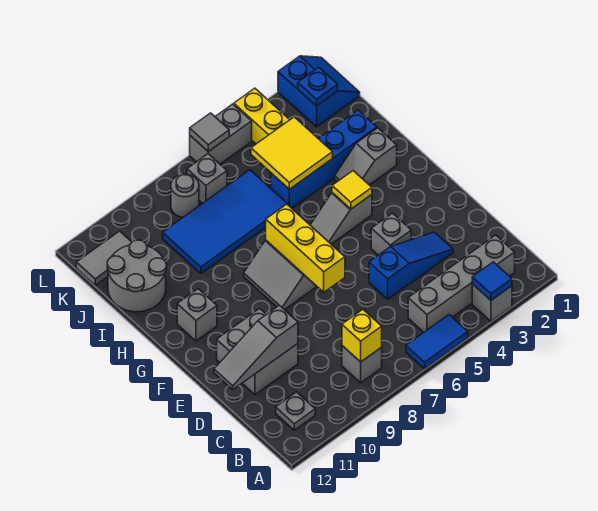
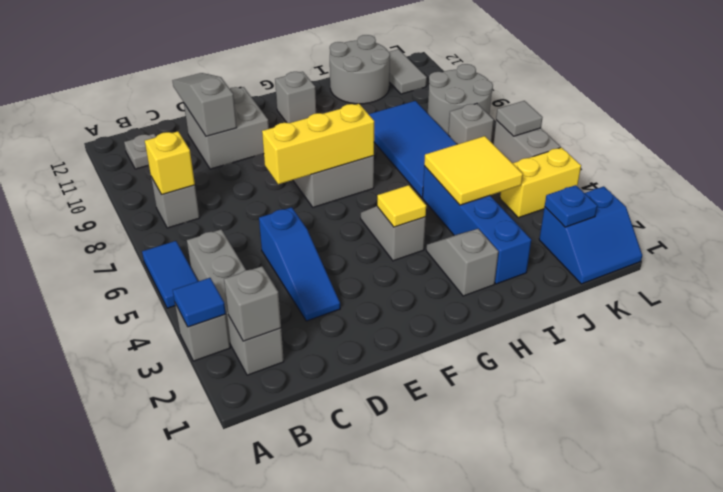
grey 1x1 brick [371,213,411,255] -> grey 1x1 brick moved to [224,266,281,341]
grey 1x1 round brick [171,174,199,217] -> grey 2x2 round brick [428,64,493,134]

